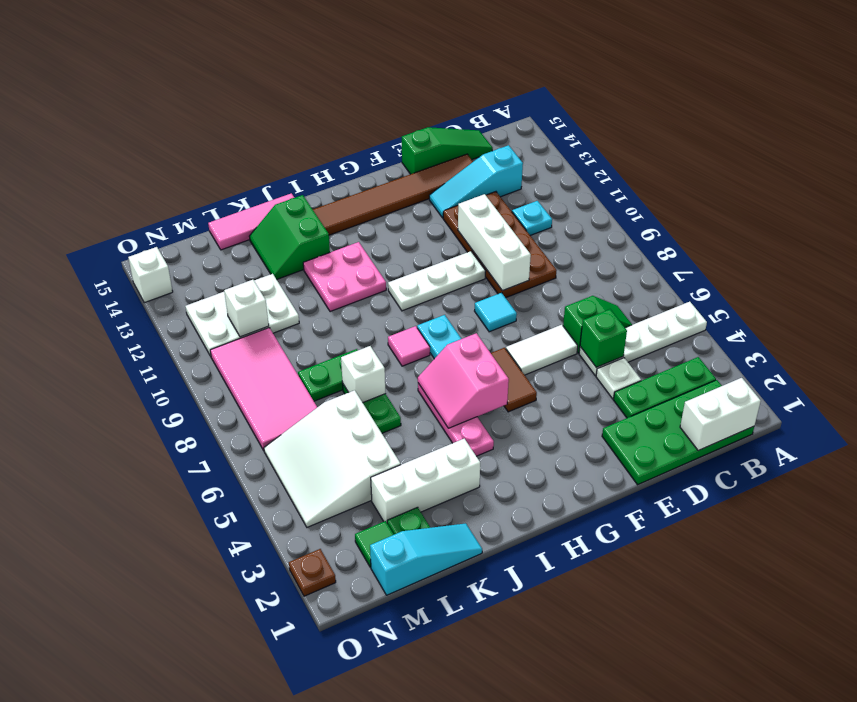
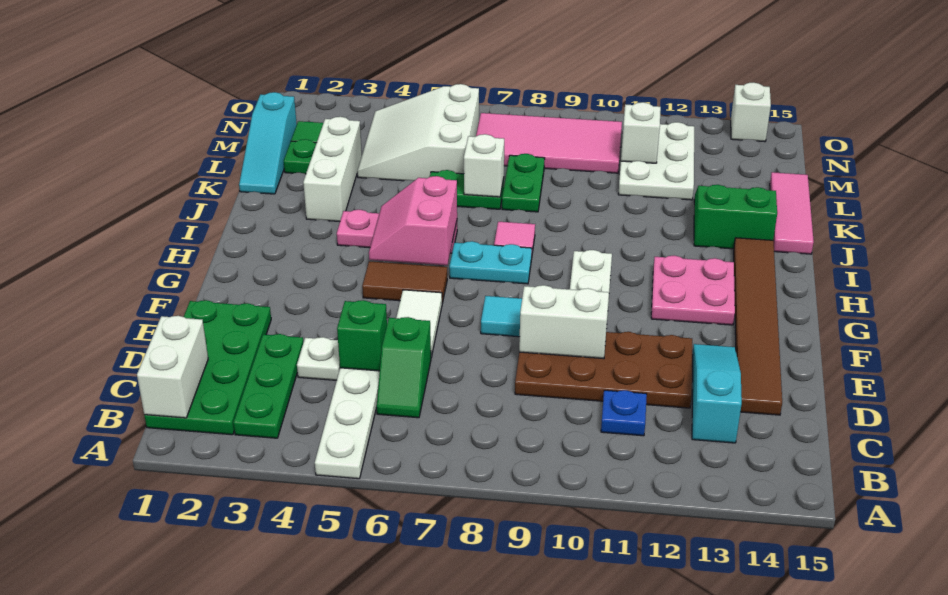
cyan 1x1 plate [512,201,552,235] -> blue 1x1 plate [601,390,647,436]
green 1x3 slope [402,127,493,174] -> none
white 1x3 brick [458,194,531,291] -> white 1x2 brick [519,285,609,359]
pink 2x2 slope [418,333,509,428] -> pink 2x2 slope turned to [369,176,457,265]
pink 2x2 plate [303,242,386,312] -> pink 2x2 plate moved to [651,256,735,325]
white 3x3 slope [264,390,401,527] -> white 3x3 slope turned to [357,84,479,181]
brown 1x1 plate [289,549,336,596] -> none

